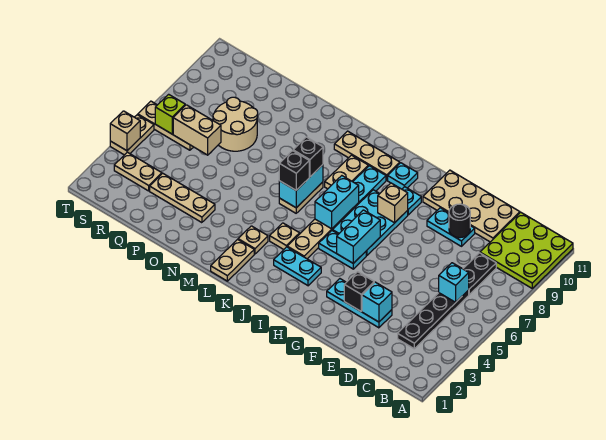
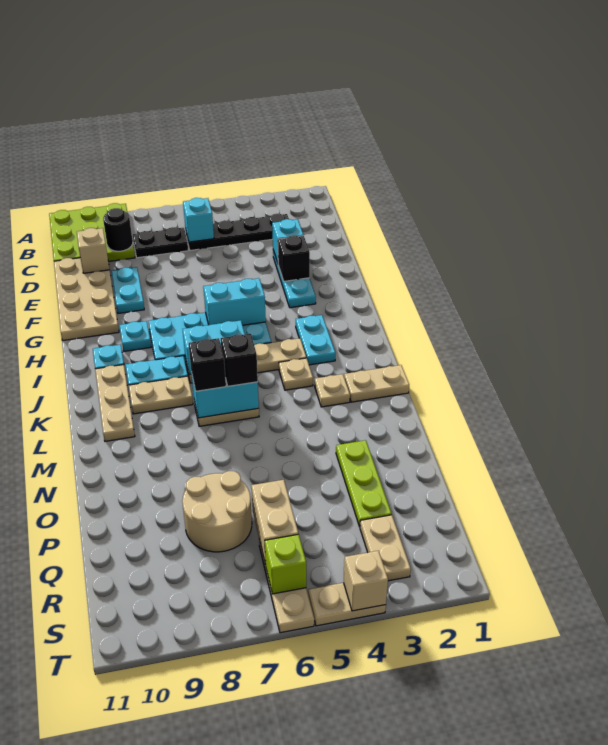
black 1x1 round brick [449,204,470,238] -> black 1x1 round brick moved to [103,208,133,251]
tan 1x1 brick [378,183,408,223] -> tan 1x1 brick moved to [77,228,110,273]
tan 1x3 plate [150,173,215,223] -> lime 1x3 plate [336,440,391,527]

